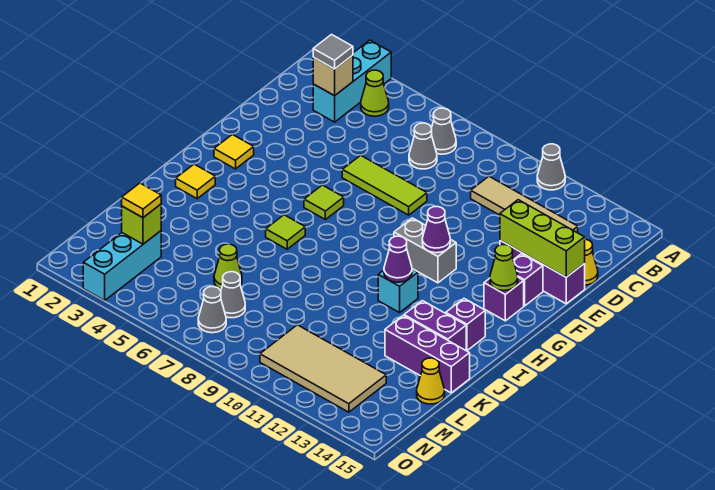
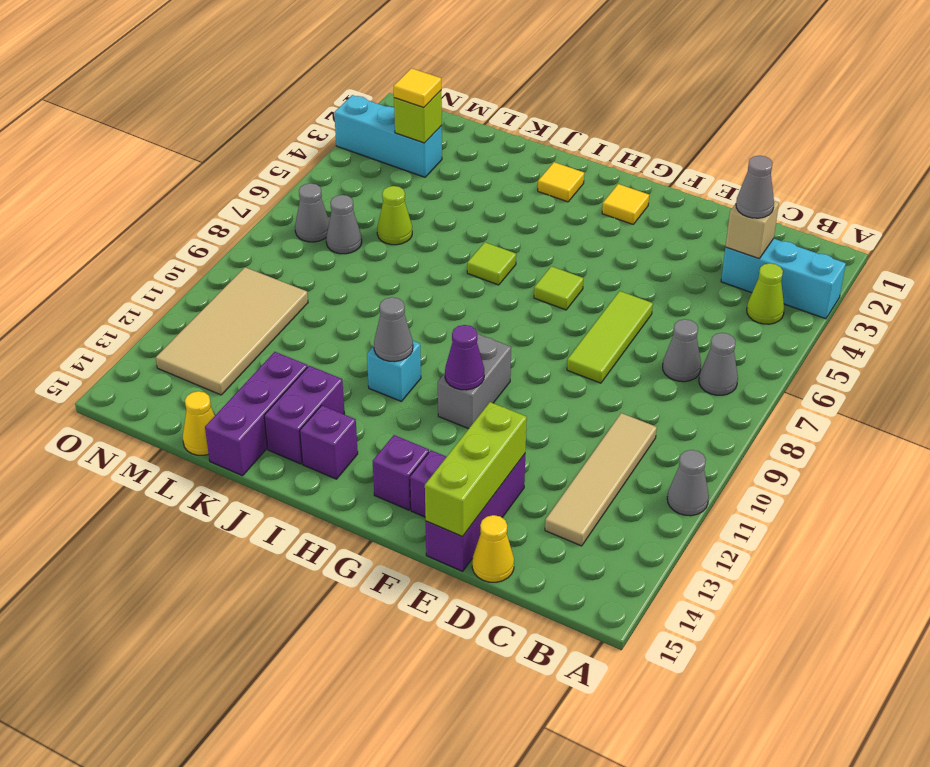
grey 1x1 tile [313,35,353,69] -> grey 1x1 cone [736,156,774,218]
lime 1x1 cone [490,245,518,291] -> none
purple 1x1 cone [384,236,412,282] -> grey 1x1 cone [374,297,413,362]

